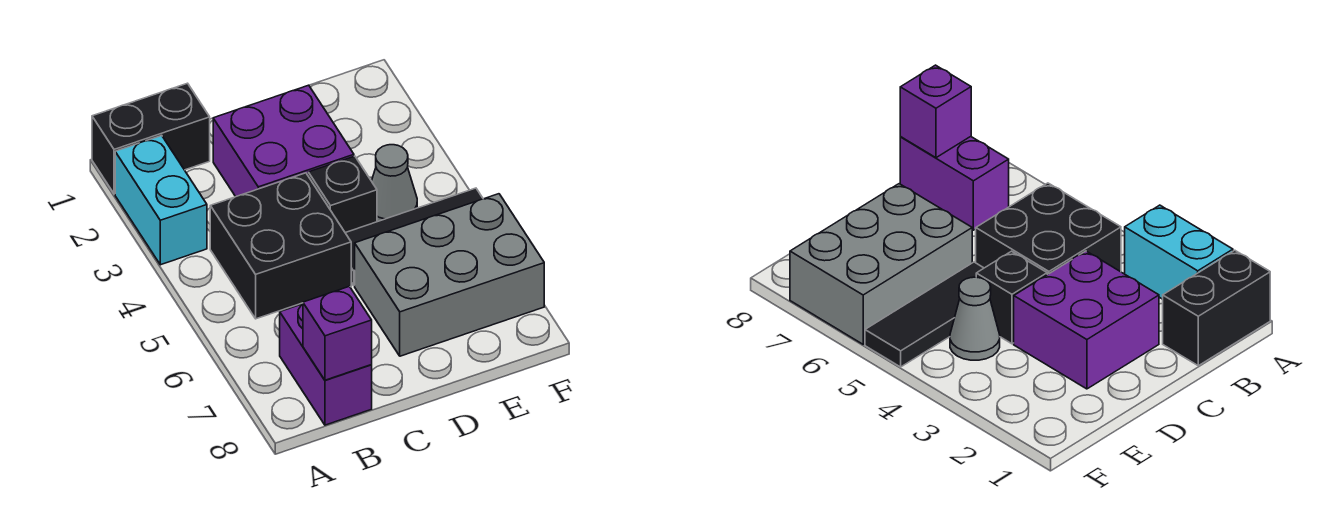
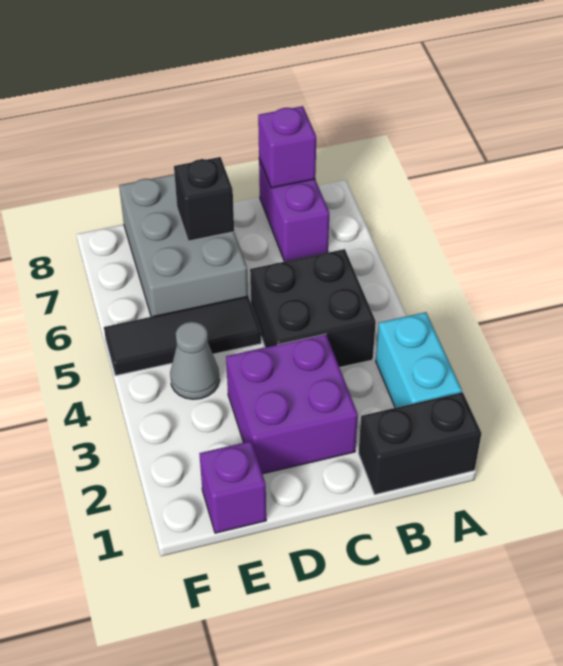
black 1x1 brick [308,156,377,233] -> black 1x1 brick moved to [174,157,234,241]
grey 2x3 brick [355,194,544,356] -> grey 2x3 brick turned to [119,174,248,317]
none -> purple 1x1 brick [199,441,266,533]

